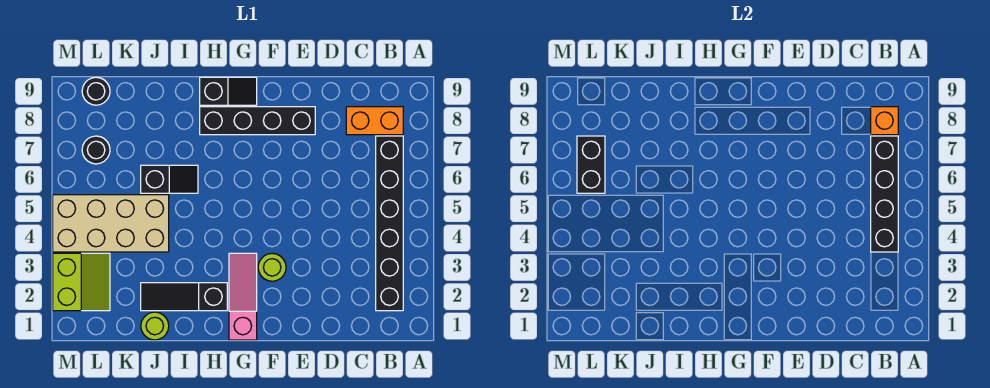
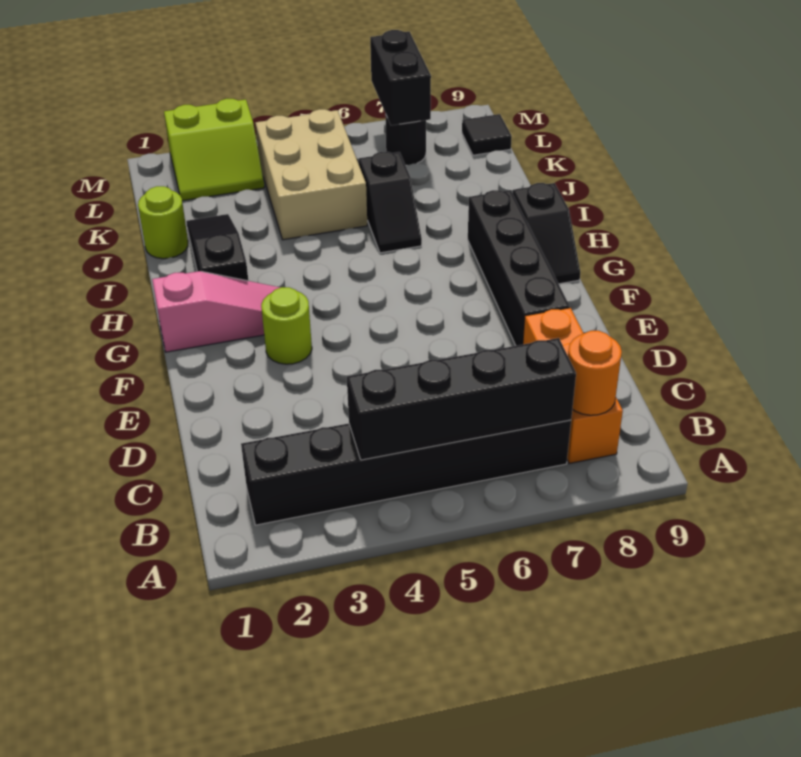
orange 1x2 brick [346,107,403,135] -> orange 1x3 brick [523,308,623,464]
orange 1x1 brick [871,107,898,135] -> orange 1x1 round brick [568,331,622,415]
tan 2x4 brick [53,195,169,252] -> tan 2x3 brick [255,109,367,240]
black 1x2 brick [577,136,605,193] -> black 1x2 brick turned to [370,30,431,125]
black 1x1 round brick [82,77,110,105] -> black 1x1 tile [462,114,512,155]

